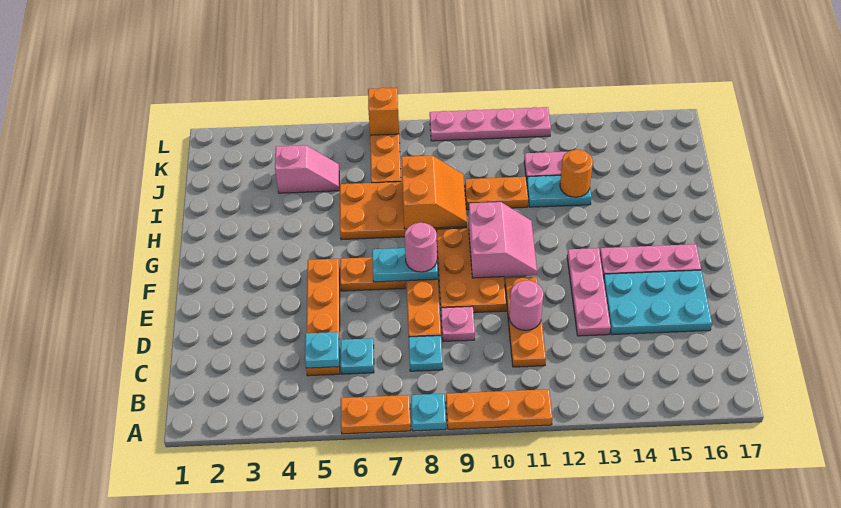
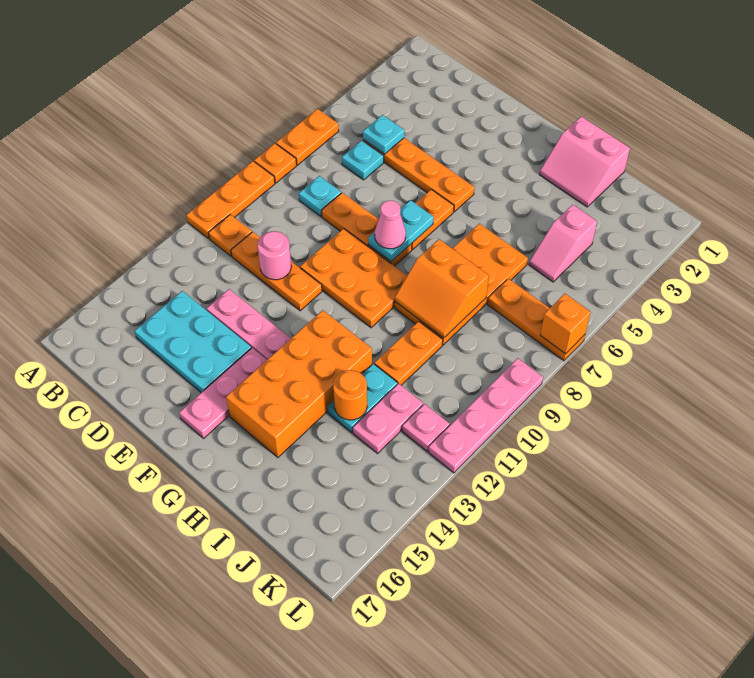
cyan 1x1 plate [411,394,446,431] -> orange 1x1 plate [254,144,296,183]
none -> orange 1x1 plate [209,214,252,256]
pink 1x1 plate [441,306,475,341] -> pink 1x1 plate moved to [402,404,450,451]
cyan 2x3 plate [604,270,712,335] -> cyan 2x3 plate turned to [135,291,251,393]
pink 1x1 round brick [405,223,437,272] -> pink 1x1 cone [375,201,406,249]
pink 2x2 slope [469,202,537,278] -> pink 2x2 slope moved to [540,116,630,207]
none -> orange 2x4 brick [226,310,372,457]

